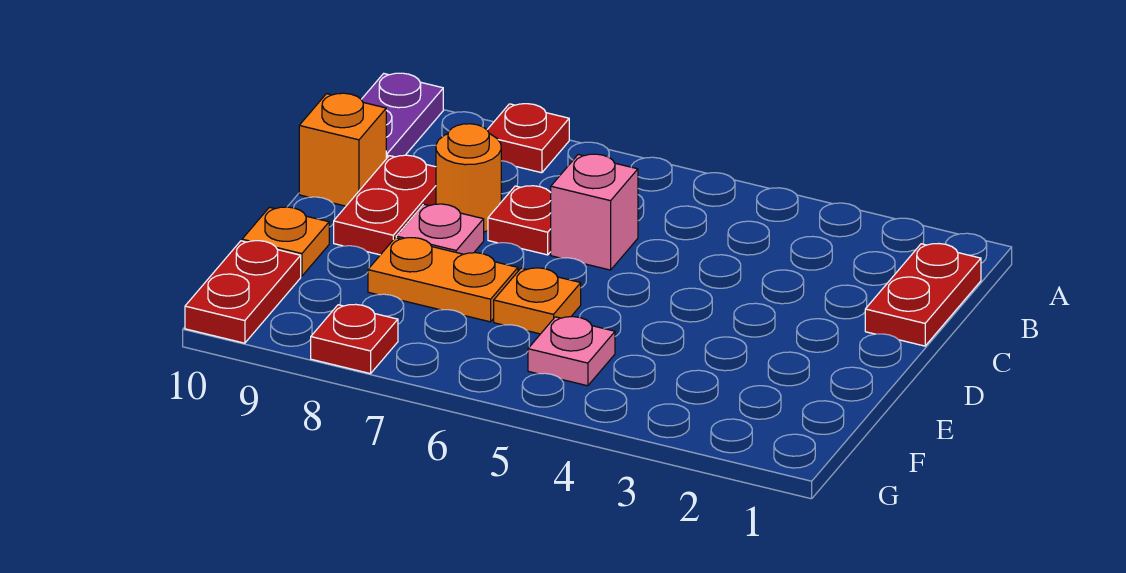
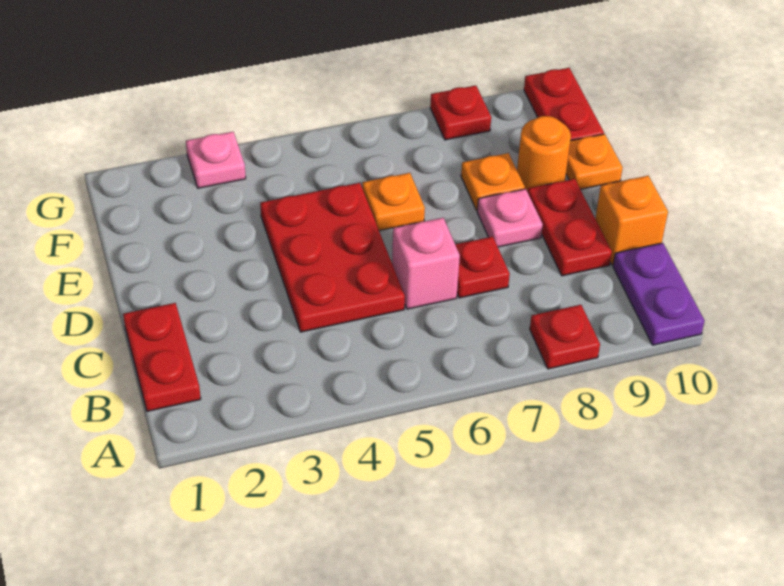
none -> red 2x3 plate [260,183,405,332]
orange 1x1 round brick [436,124,501,232] -> orange 1x1 round brick moved to [517,116,571,192]
orange 1x2 plate [368,238,518,322] -> orange 1x1 plate [461,153,525,210]
pink 1x1 plate [528,317,615,386] -> pink 1x1 plate moved to [186,132,246,188]

